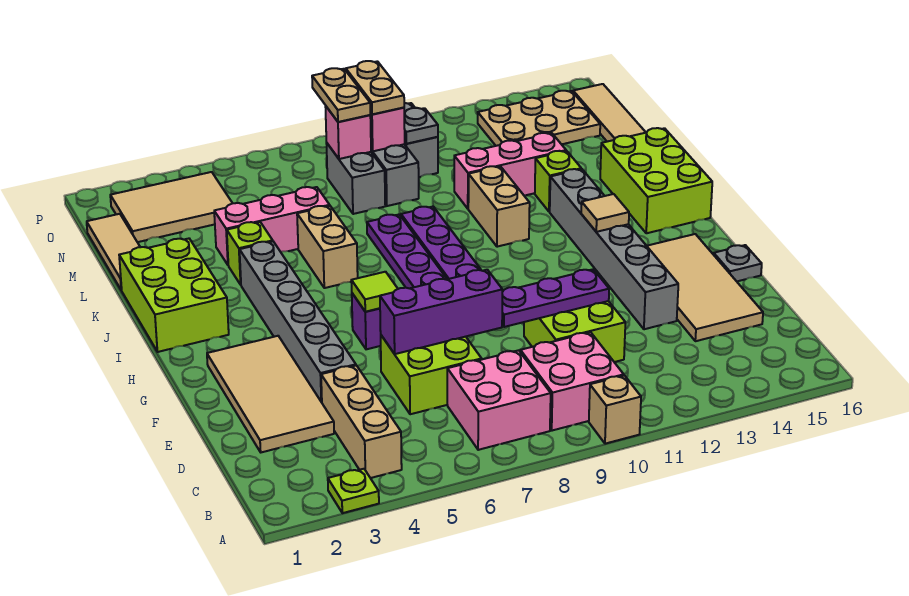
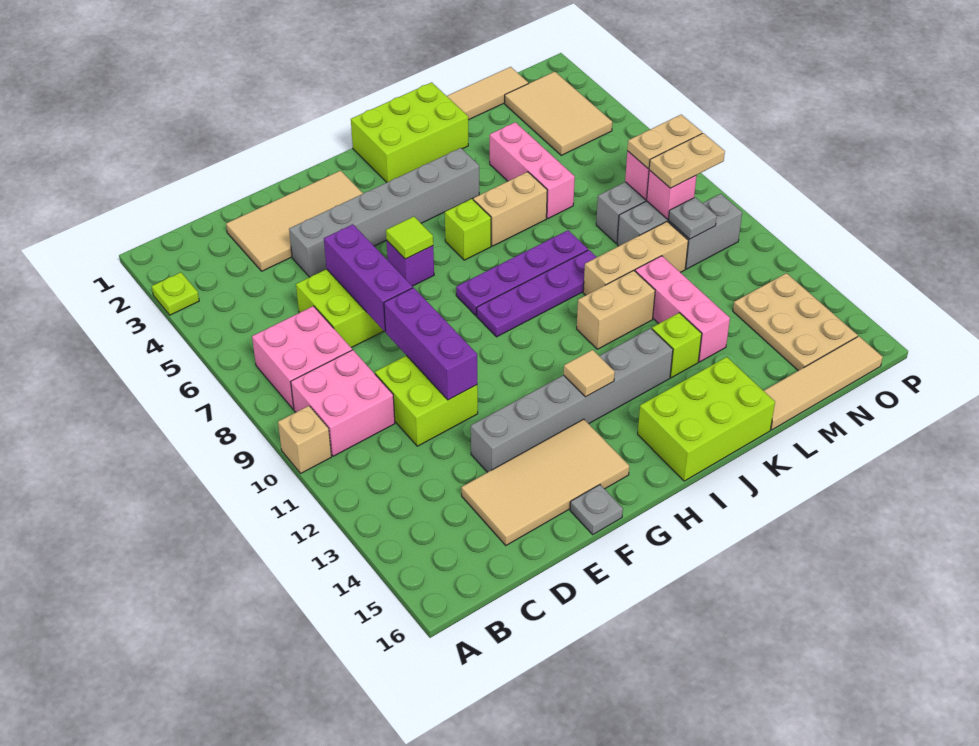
tan 1x3 brick [321,365,402,478] -> tan 1x3 brick moved to [583,222,688,295]
purple 1x3 plate [502,269,609,327] -> purple 1x3 brick [384,288,477,400]
lime 1x1 brick [227,222,273,285] -> lime 1x1 brick moved to [445,199,491,260]

